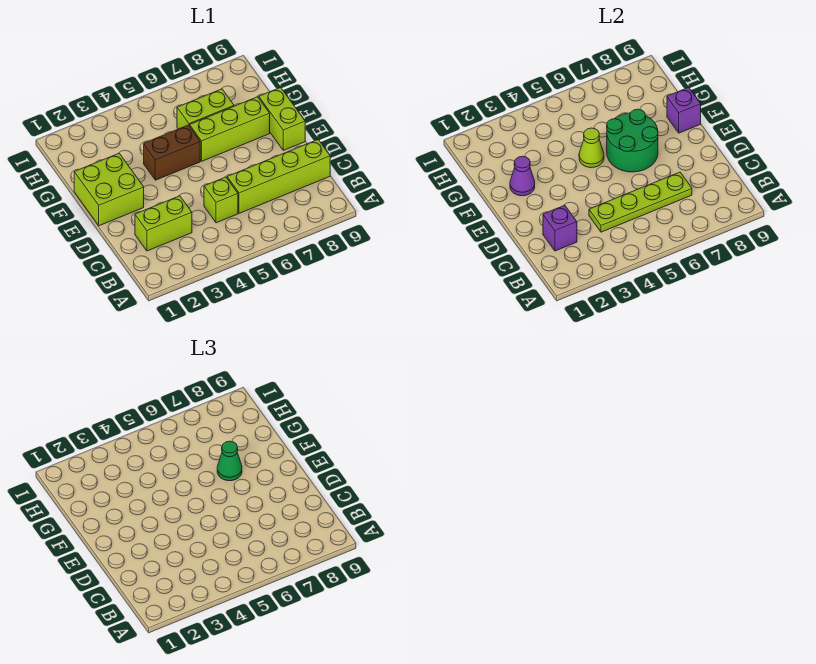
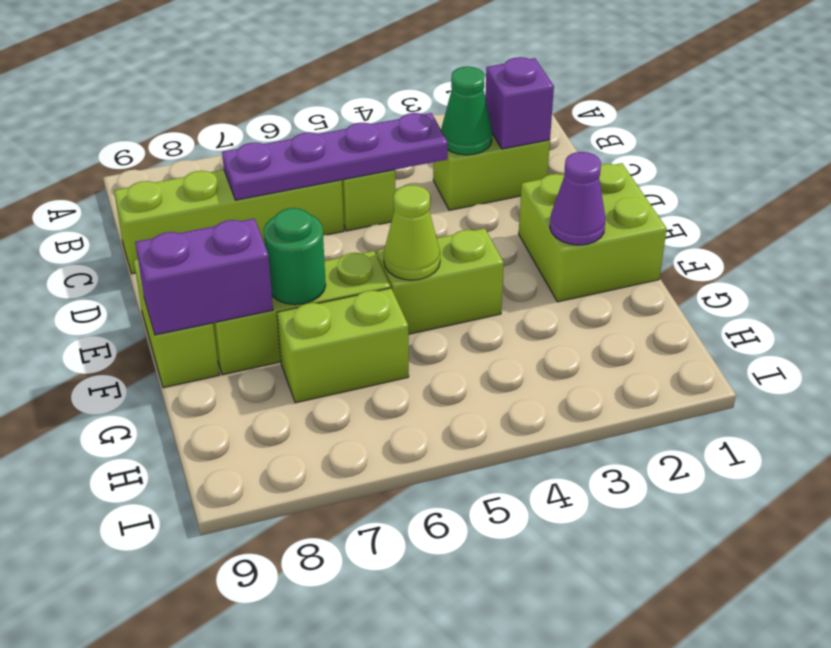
lime 1x4 plate [589,172,692,232] -> purple 1x4 plate [222,113,448,200]
green 2x2 round brick [607,109,658,172] -> green 1x1 round brick [264,208,326,305]
brown 1x2 brick [144,125,200,180] -> lime 1x2 brick [377,228,504,334]
green 1x1 cone [217,441,242,481] -> green 1x1 cone moved to [441,67,492,155]
purple 1x1 brick [667,87,701,133] -> purple 1x2 brick [135,219,273,335]

